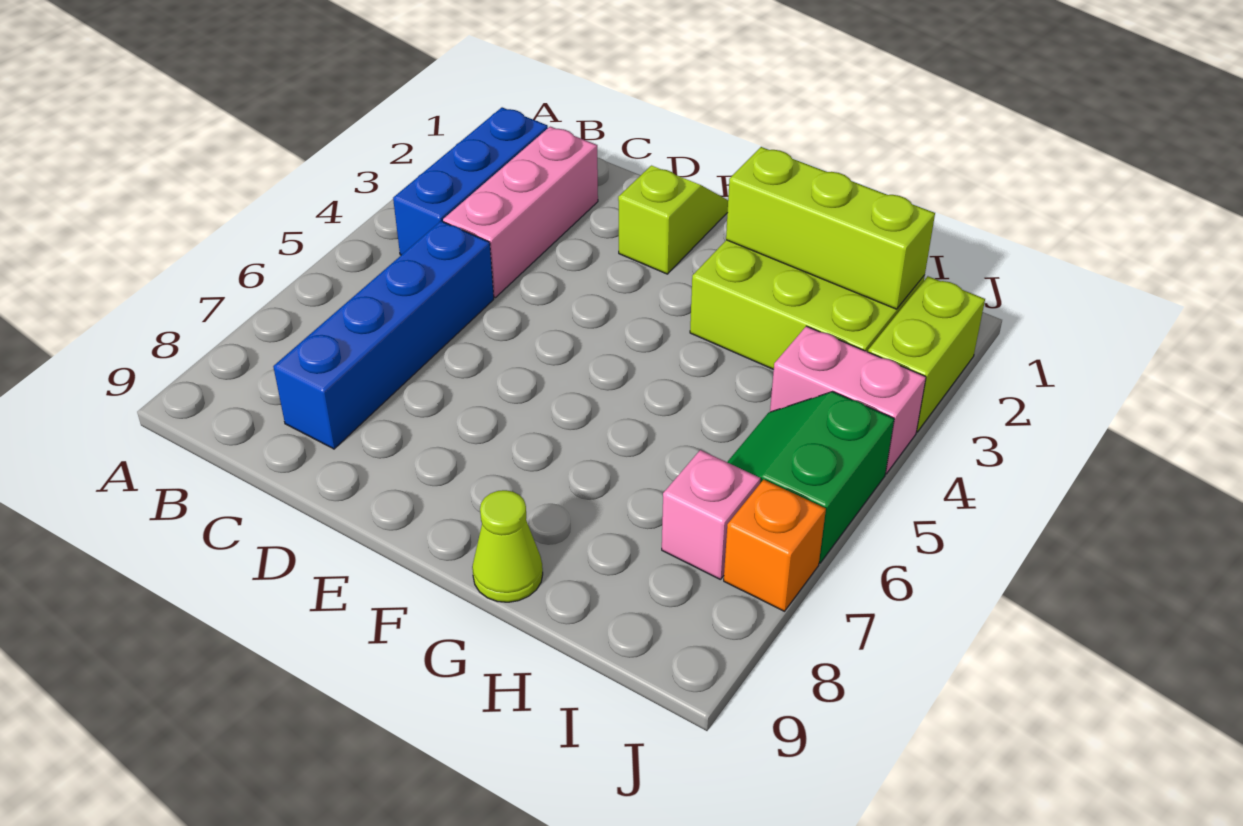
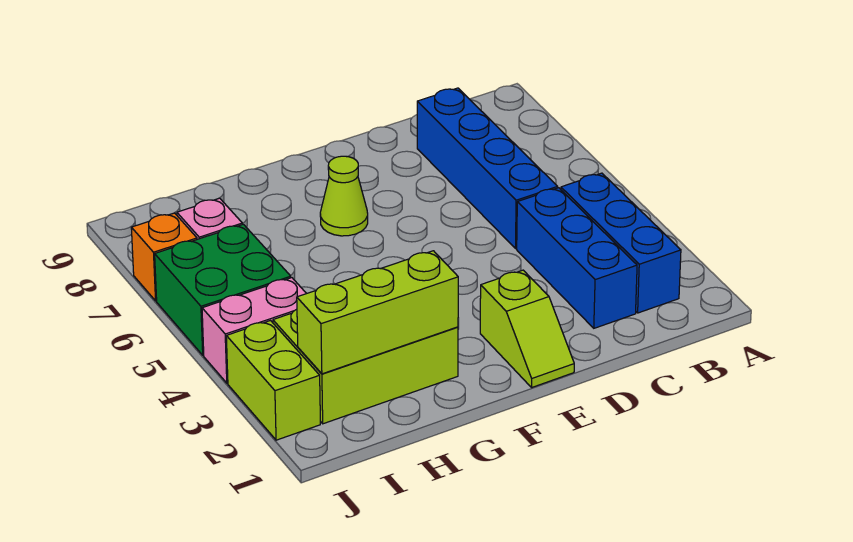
pink 1x3 brick [443,127,598,298] -> blue 1x3 brick [517,188,637,328]
lime 1x1 cone [472,490,543,602] -> lime 1x1 cone moved to [320,156,368,236]
green 2x2 slope [727,392,894,563] -> green 2x2 brick [155,224,291,355]

